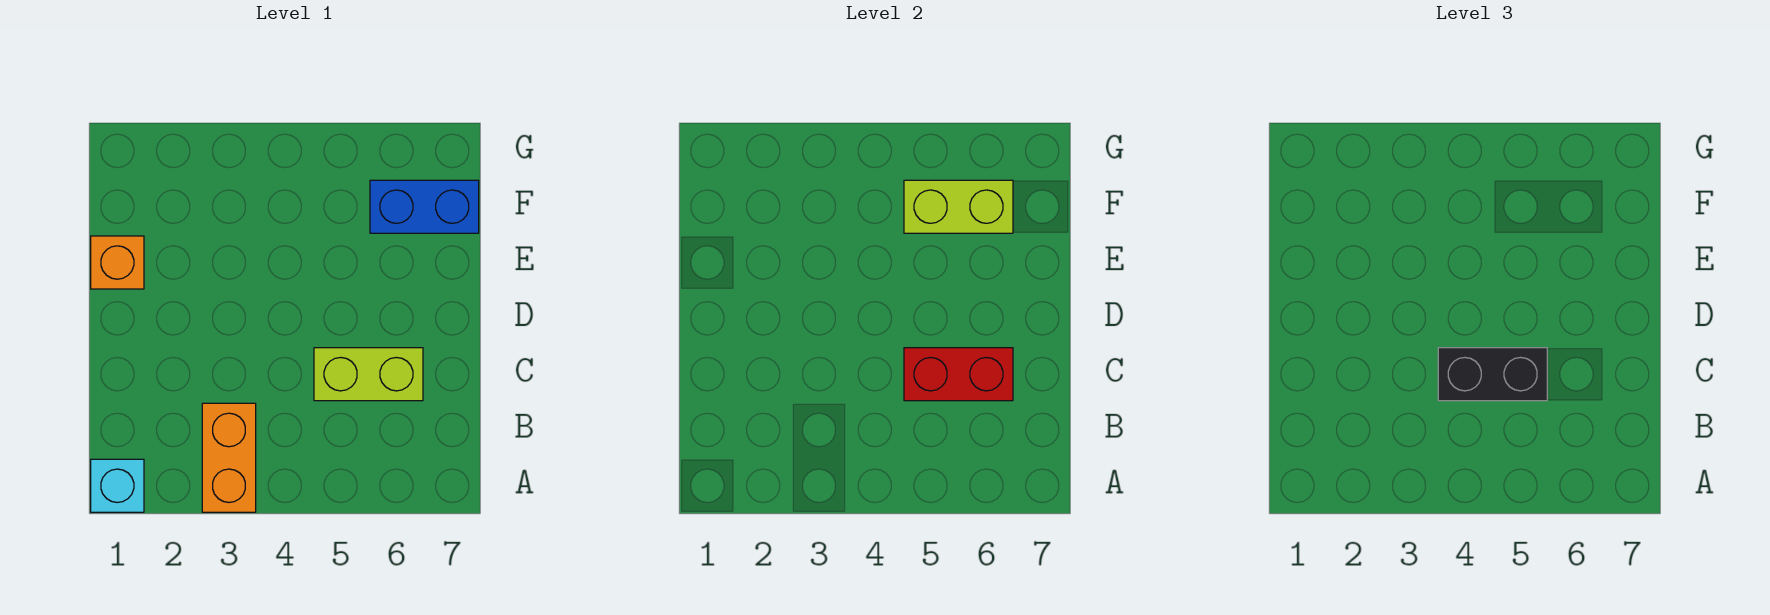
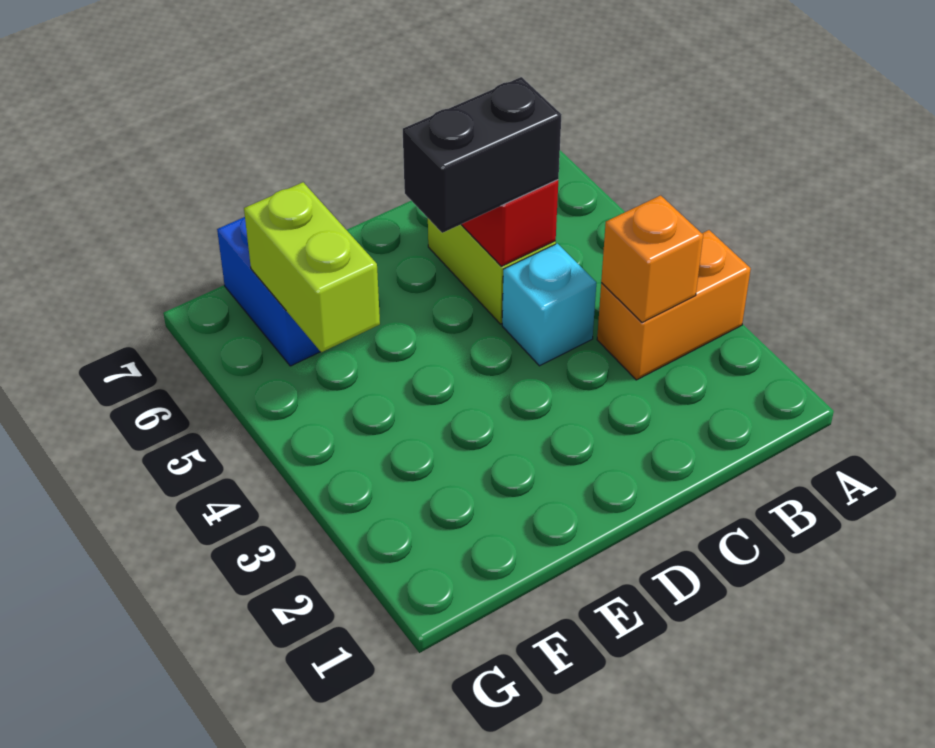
cyan 1x1 brick [91,459,144,512] -> cyan 1x1 brick moved to [502,243,596,366]
black 1x2 brick [1438,348,1547,401] -> black 1x2 brick turned to [403,77,562,233]
orange 1x1 brick [91,236,144,289] -> orange 1x1 brick moved to [601,195,703,323]

